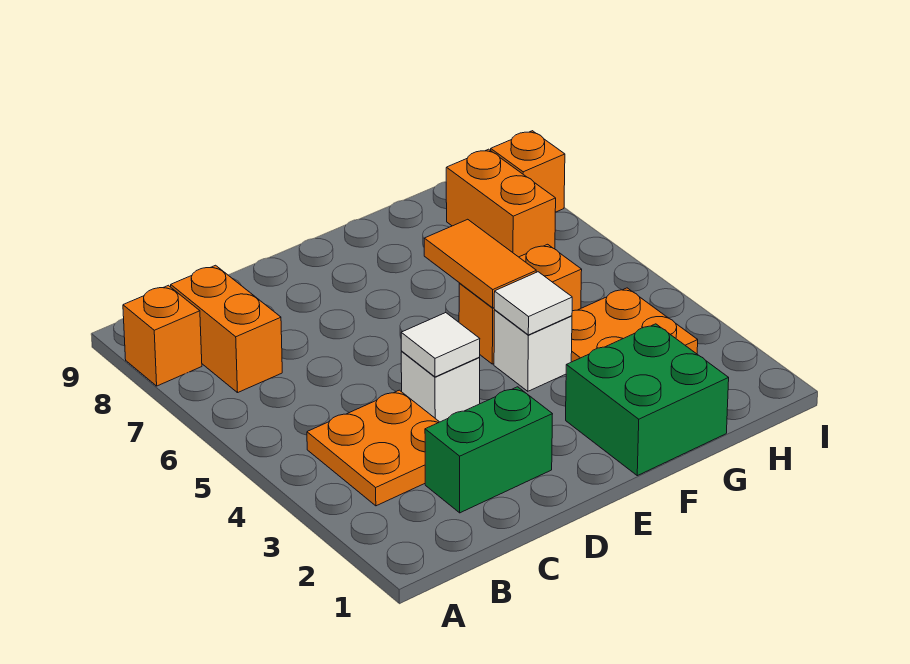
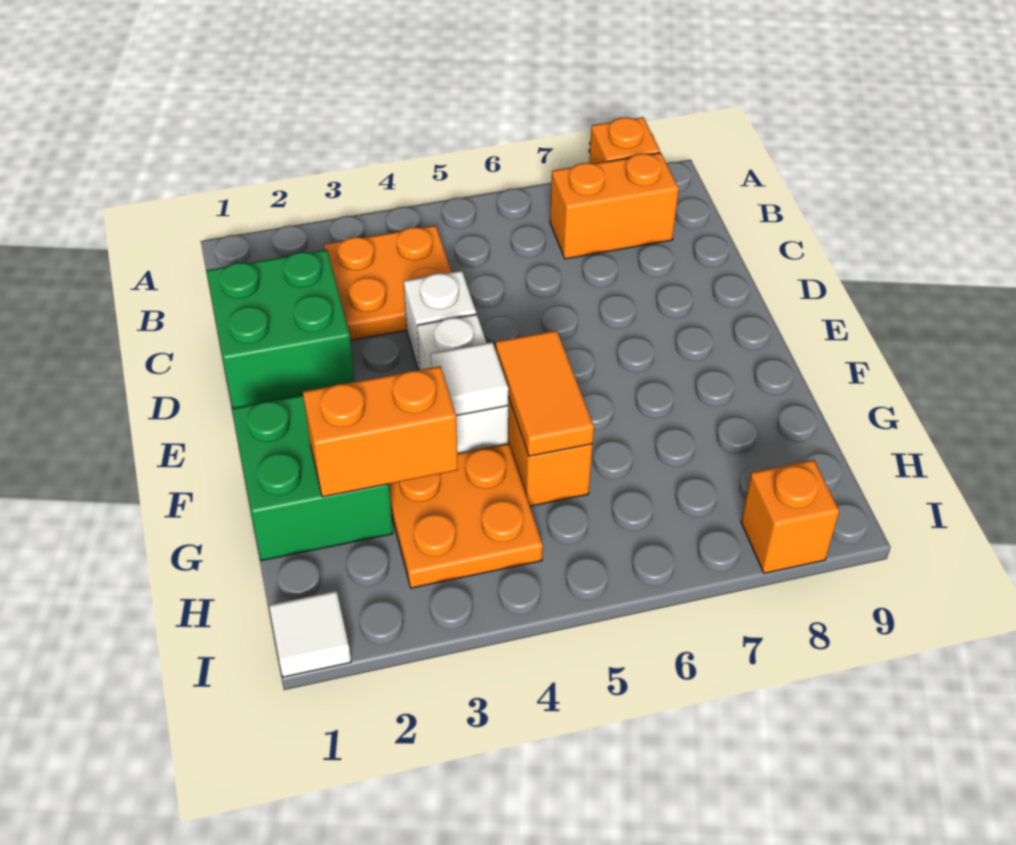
green 1x2 brick [425,387,552,513] -> green 2x2 brick [207,250,355,408]
white 1x1 tile [401,313,480,377] -> white 1x1 tile moved to [269,591,351,677]
white 1x1 brick [494,310,572,391] -> white 1x2 brick [417,314,508,453]
orange 1x2 tile [424,219,536,308] -> orange 1x2 tile turned to [496,330,594,456]
orange 1x2 brick [446,149,556,257] -> orange 1x2 brick moved to [303,366,458,497]

